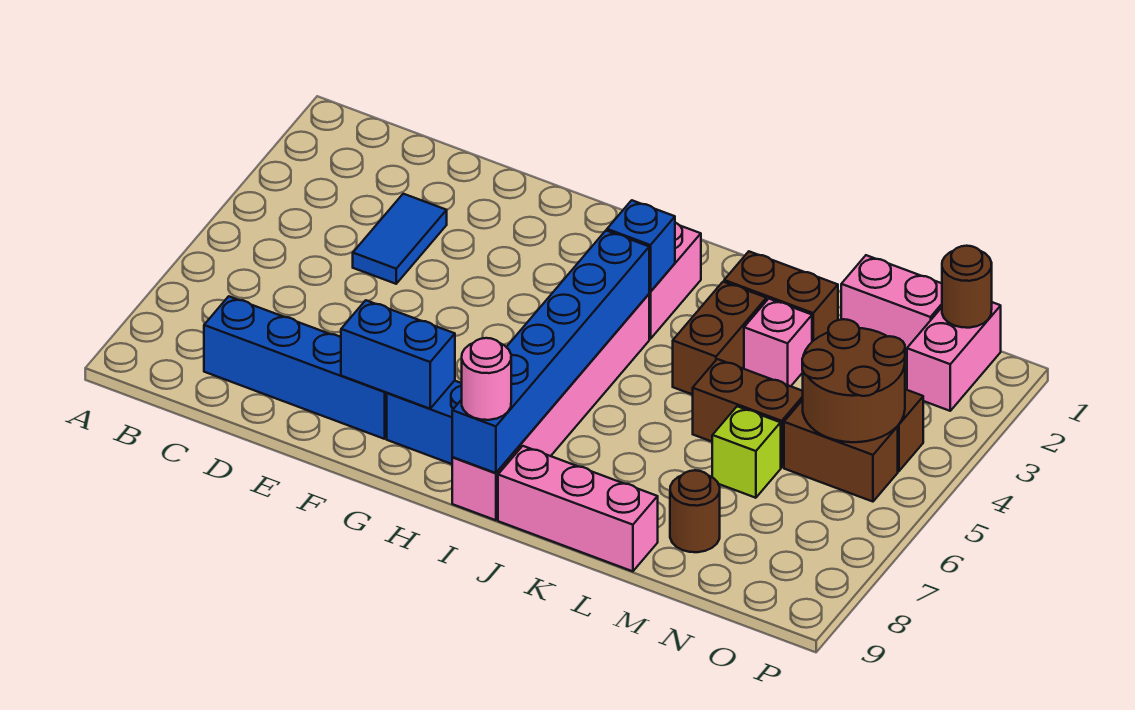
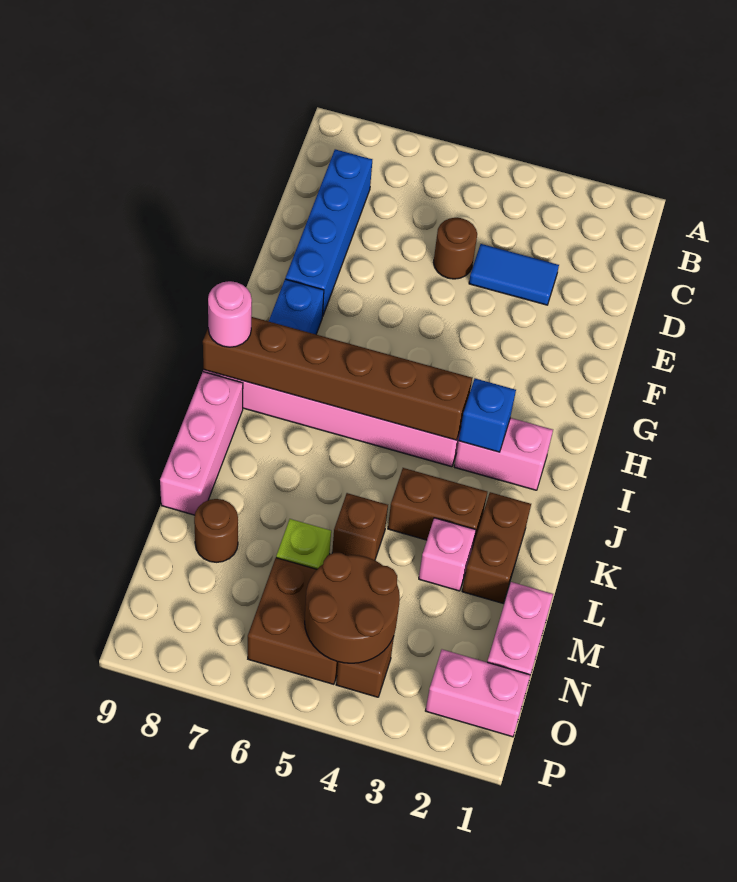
blue 1x2 brick [341,300,455,409] -> none
blue 1x6 brick [452,231,649,473] -> brown 1x6 brick [203,317,472,440]
brown 1x2 brick [693,359,803,467] -> brown 1x1 brick [332,493,388,560]
brown 1x2 brick [784,400,898,502] -> brown 2x2 brick [248,558,338,684]
brown 1x1 round brick [942,246,992,328] -> brown 1x1 round brick moved to [433,218,477,279]

